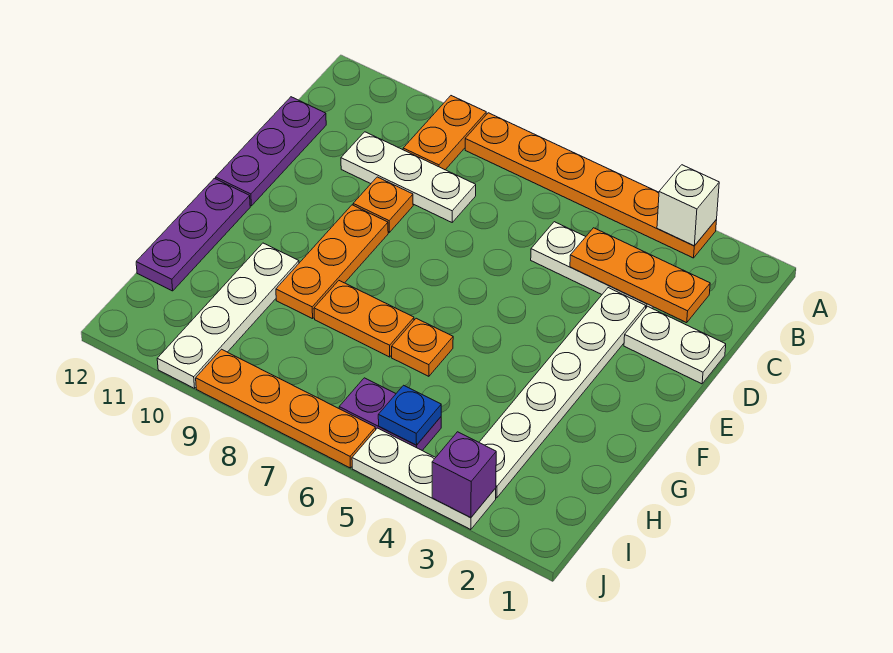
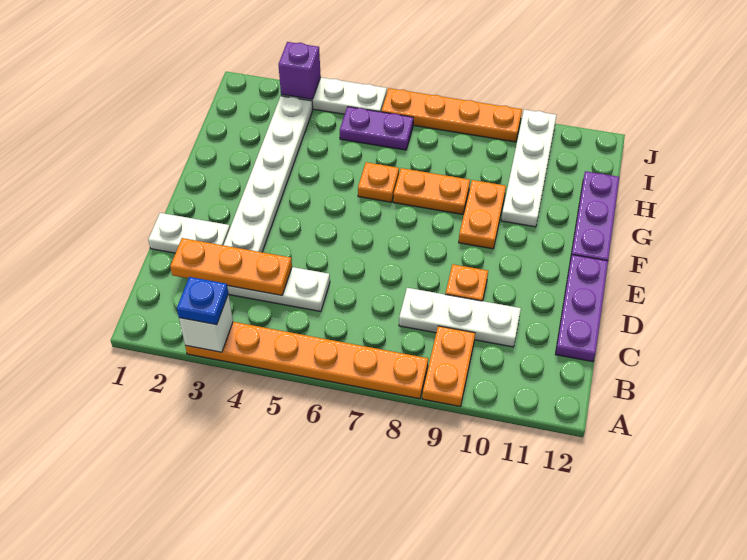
orange 1x3 plate [276,205,388,319] -> orange 1x2 plate [459,180,506,249]
blue 1x1 plate [378,385,441,445] -> blue 1x1 plate moved to [177,277,228,325]

